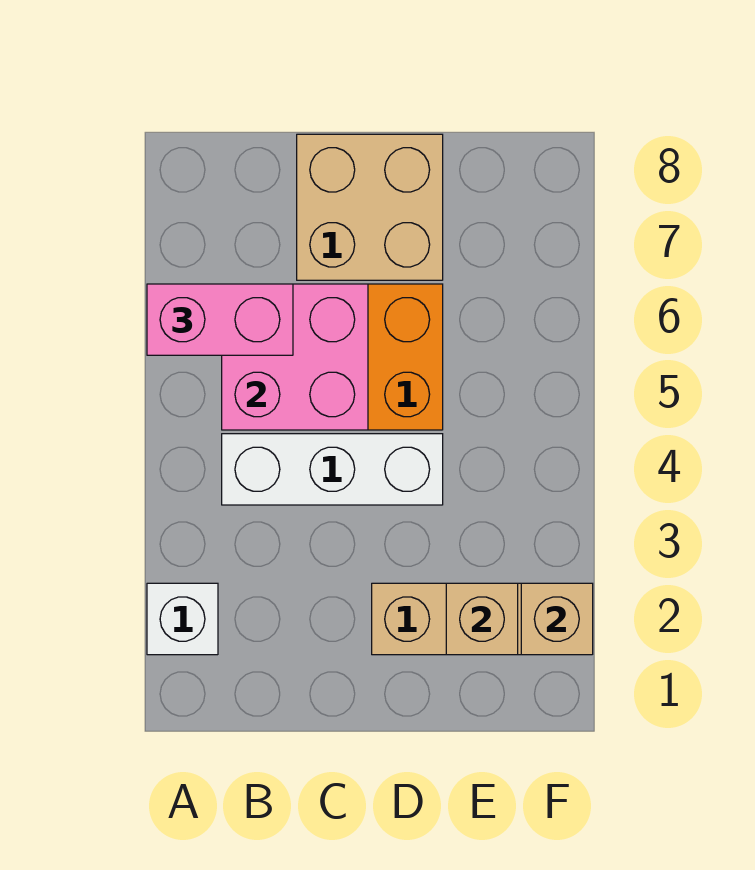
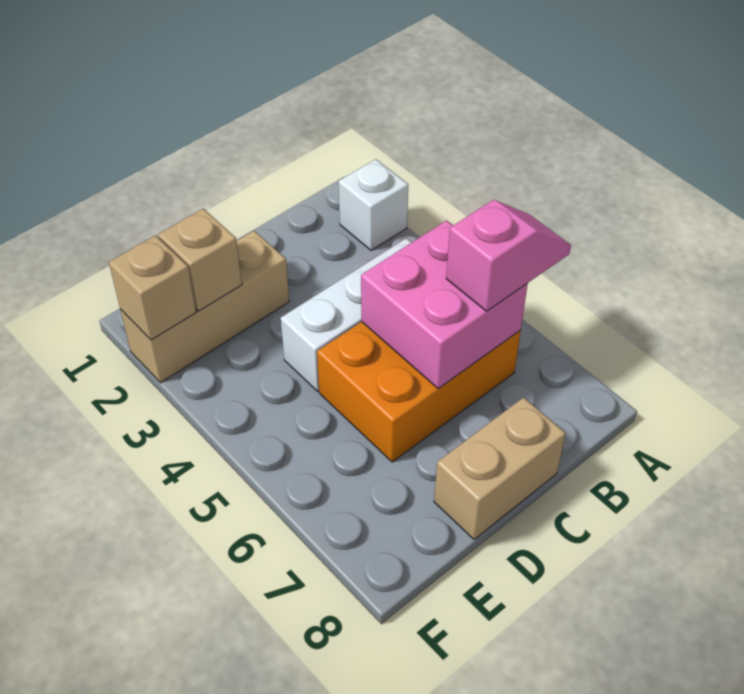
pink 1x2 brick [147,284,293,355] -> pink 1x2 slope [446,200,571,311]
tan 2x2 brick [297,134,443,280] -> tan 1x2 brick [434,397,566,539]

